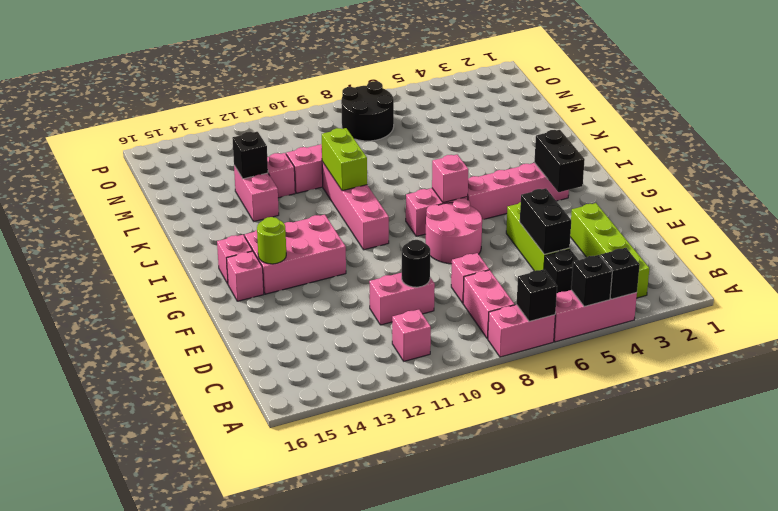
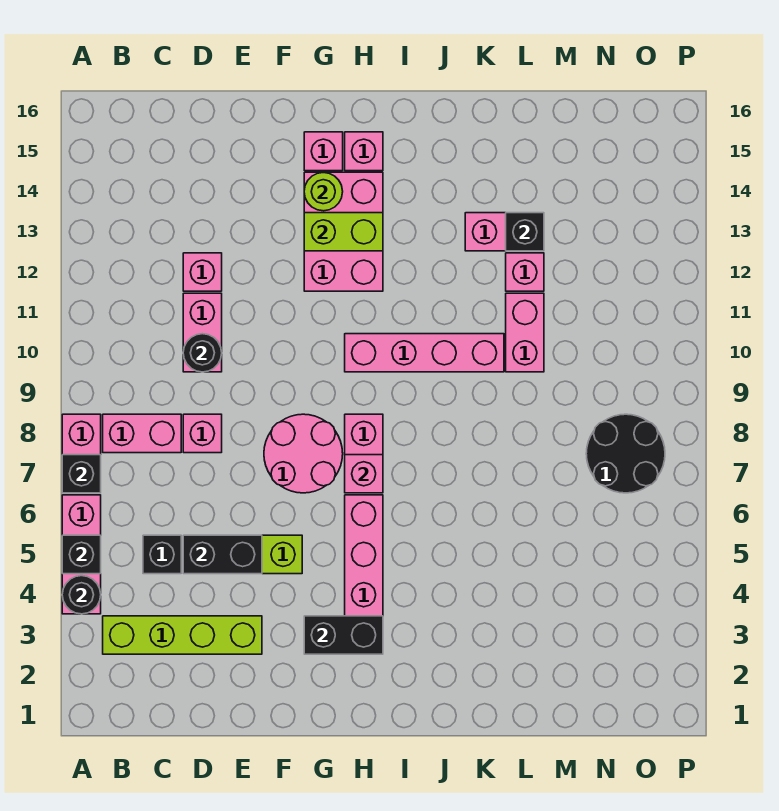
black 1x1 brick [600,248,640,299] -> black 1x1 round brick [62,576,101,614]
pink 1x1 brick [392,310,431,361] -> pink 1x1 brick moved to [183,253,222,291]
lime 1x2 brick [322,128,367,191] -> lime 1x2 brick moved to [304,213,383,251]

